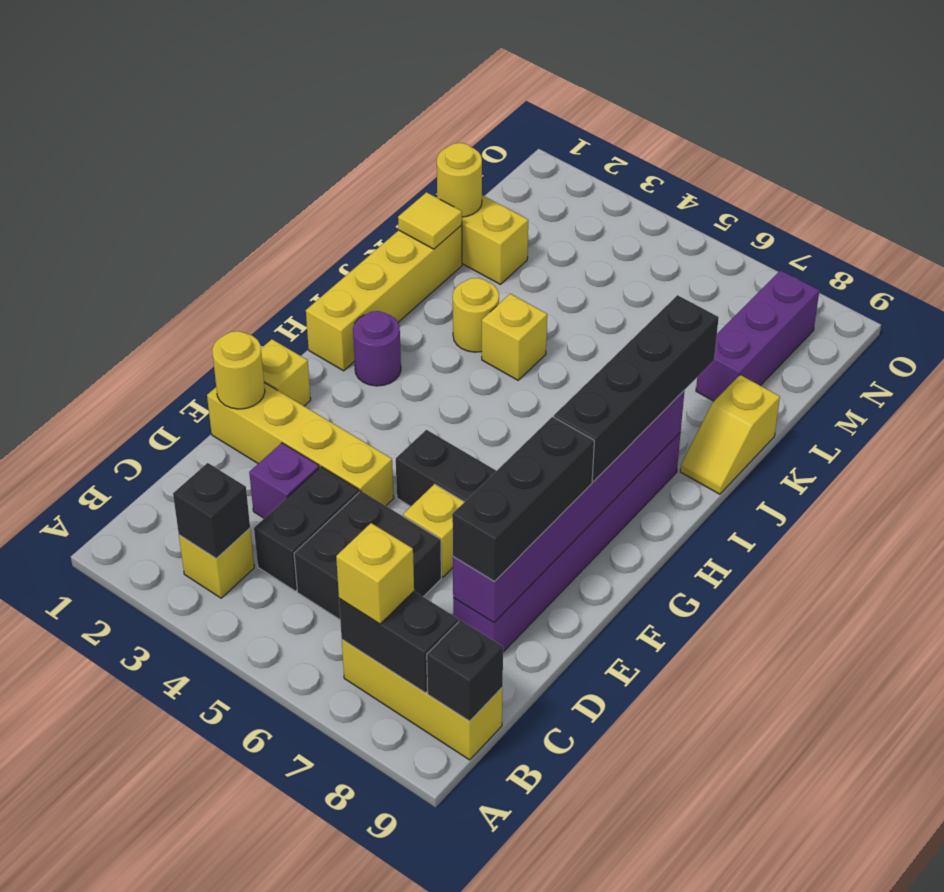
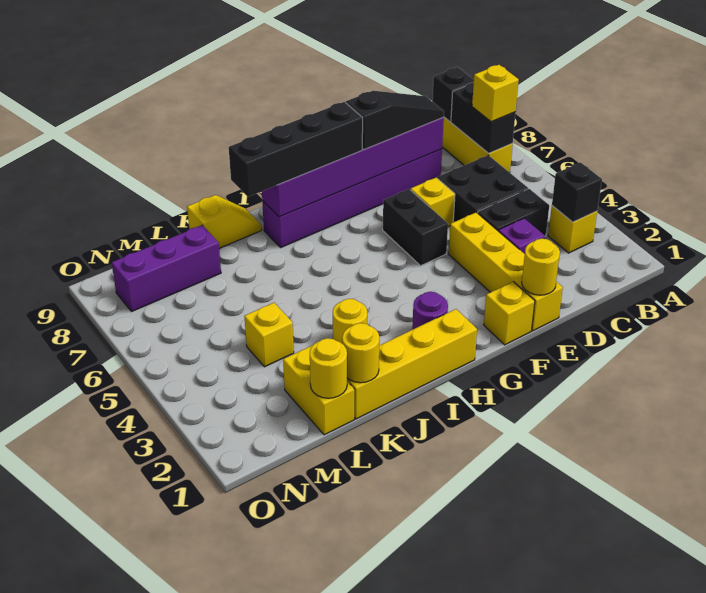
black 1x3 brick [452,417,594,582] -> black 1x3 slope [346,91,444,150]
yellow 1x1 brick [482,294,547,380] -> yellow 1x1 brick moved to [244,303,294,367]
yellow 1x1 tile [398,192,462,249] -> yellow 1x1 round brick [342,323,379,383]

